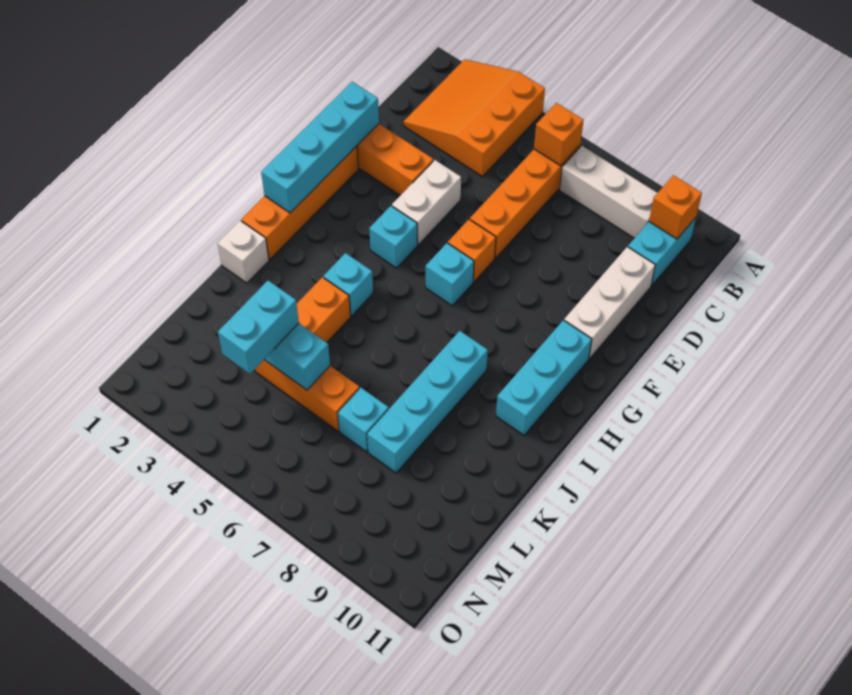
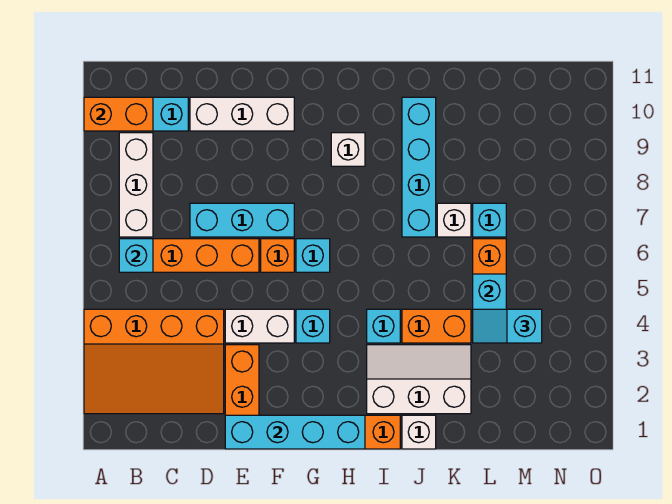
orange 3x3 slope [403,59,545,177] -> orange 3x4 slope [84,309,224,414]
orange 1x1 brick [534,103,584,166] -> cyan 1x1 brick [119,239,153,272]
orange 1x1 brick [649,175,702,239] -> orange 1x2 brick [84,97,153,131]
cyan 1x3 brick [496,320,592,435] -> cyan 1x3 brick moved to [190,203,294,237]
none -> white 1x1 brick [331,133,365,166]
none -> white 2x3 slope [367,345,471,414]
cyan 1x4 brick [367,331,488,473] -> cyan 1x4 brick turned to [402,97,436,237]
none -> white 1x1 brick [437,203,471,237]
cyan 1x2 brick [218,281,299,374] -> cyan 1x2 slope [473,309,542,343]

